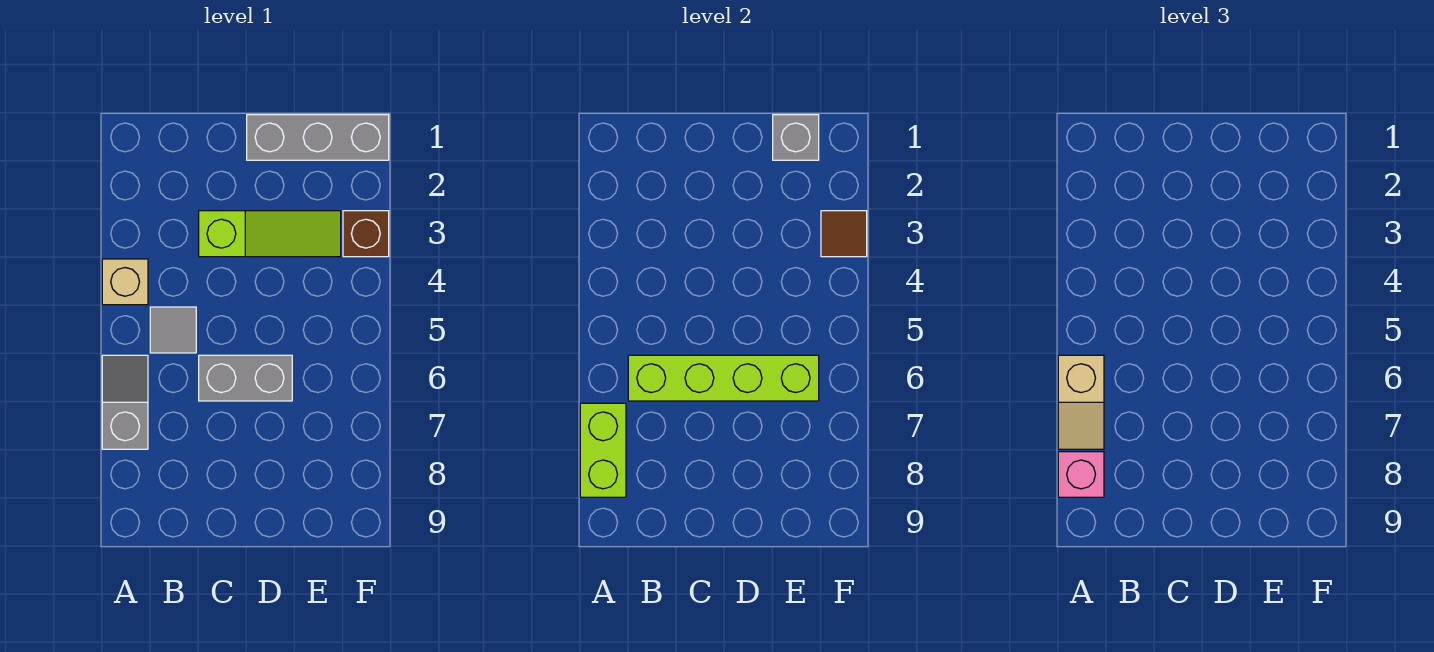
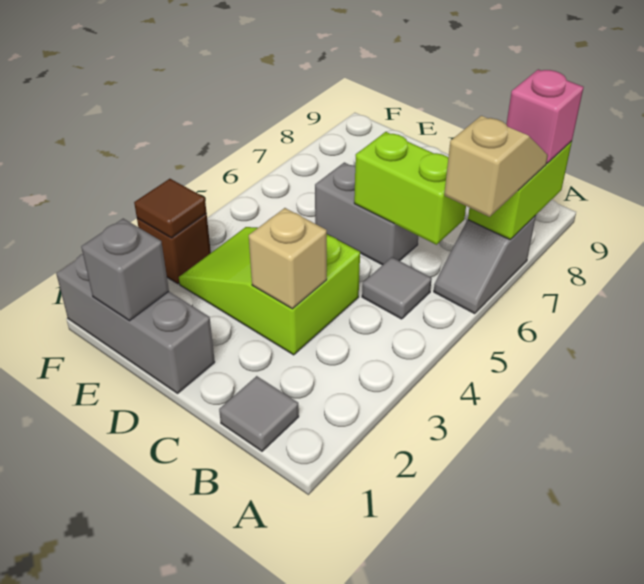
tan 1x1 brick [102,259,148,305] -> tan 1x1 brick moved to [249,208,327,309]
none -> grey 1x1 tile [219,376,299,451]
lime 1x4 brick [628,355,819,401] -> lime 1x2 brick [354,132,466,245]
lime 1x3 slope [199,211,341,257] -> lime 2x3 slope [179,227,360,355]

